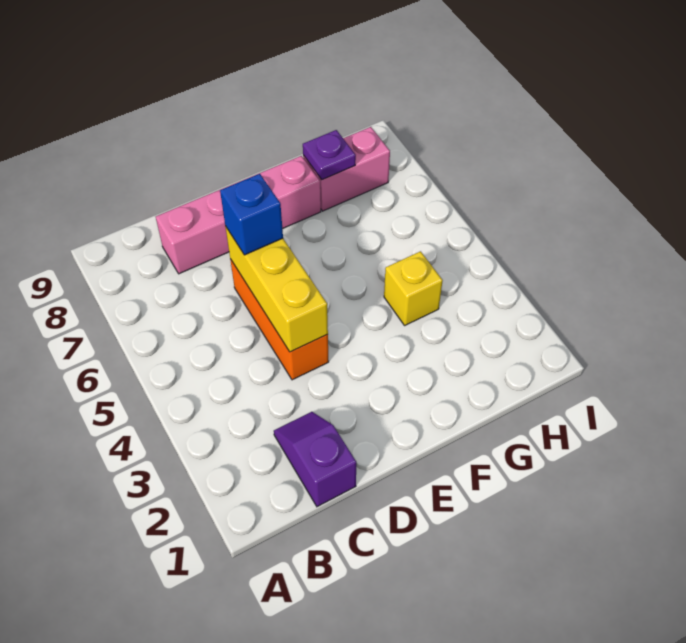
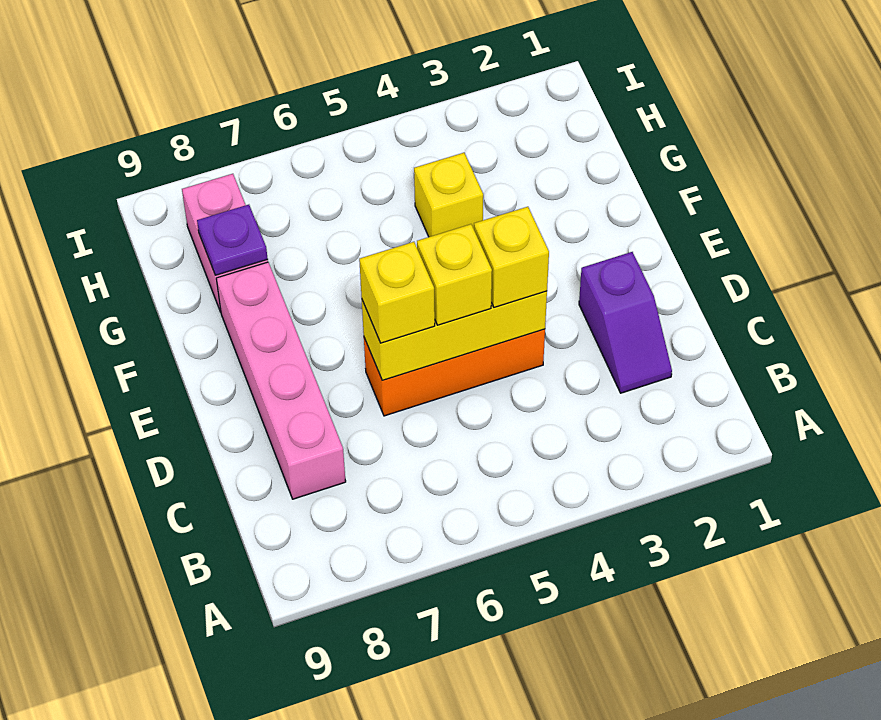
purple 1x2 slope [274,412,356,507] -> purple 1x2 slope turned to [579,252,672,393]
none -> yellow 1x1 brick [474,207,549,308]
none -> yellow 1x1 brick [417,224,492,325]
blue 1x1 brick [220,174,283,255] -> yellow 1x1 brick [359,242,435,343]

